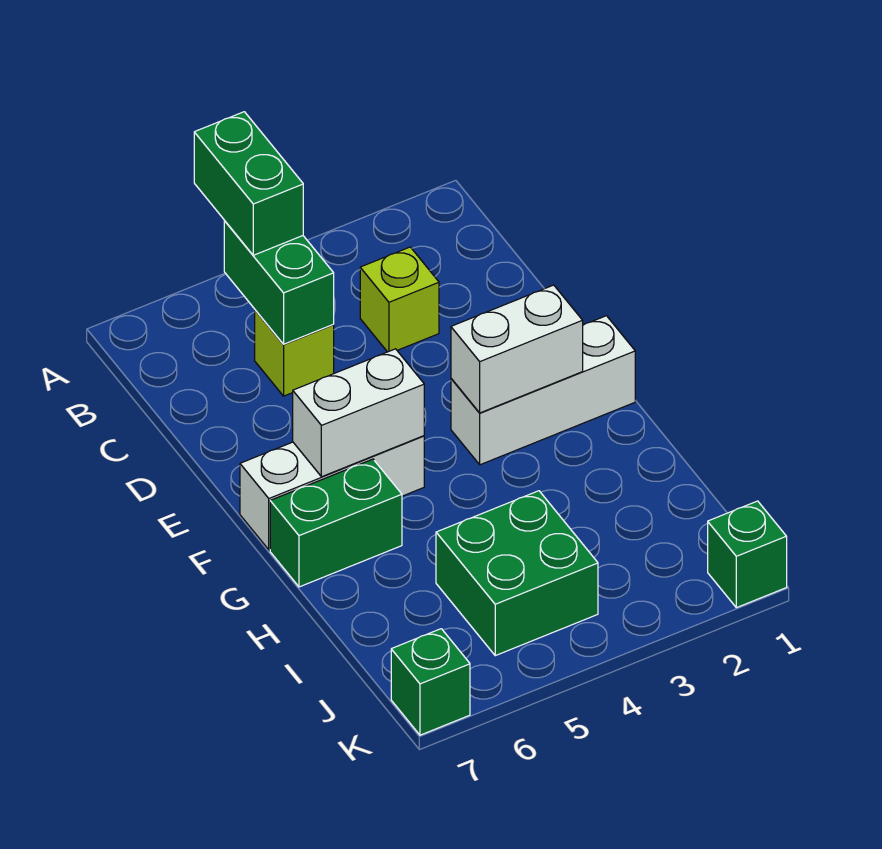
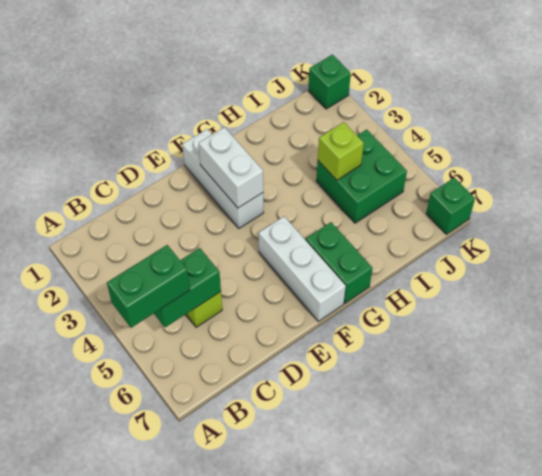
lime 1x1 brick [360,247,439,352] -> lime 1x1 brick moved to [318,122,364,180]
white 1x2 brick [293,349,424,477] -> none

